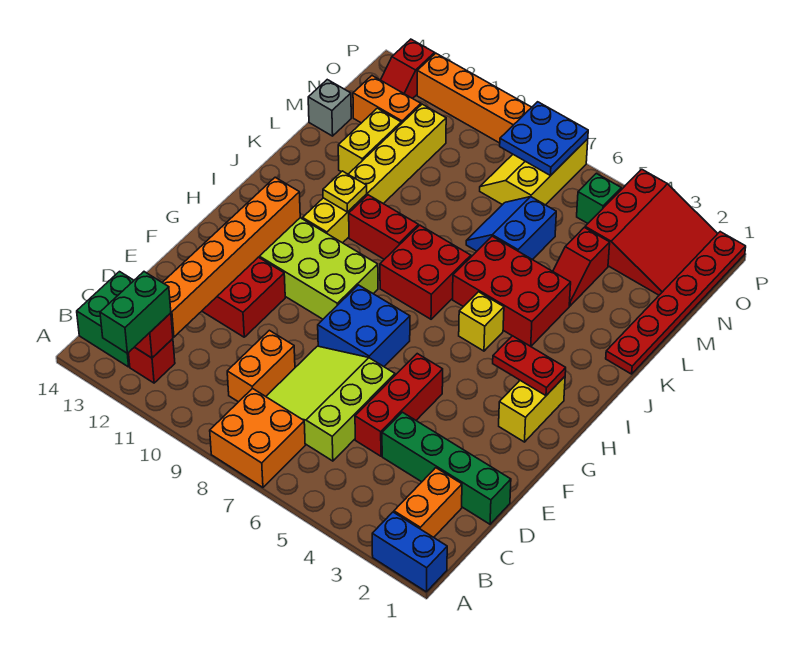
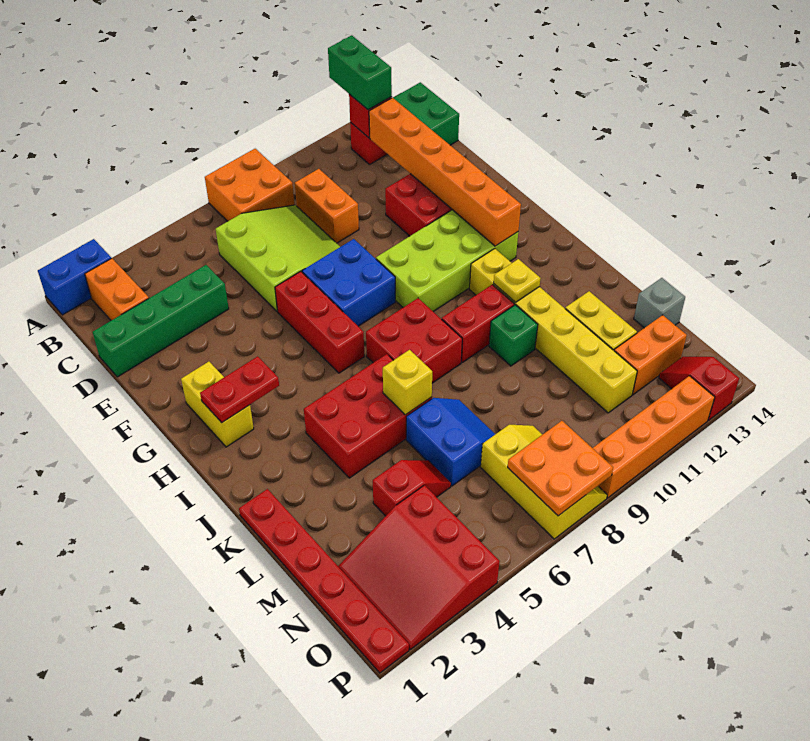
red 1x3 brick [355,354,443,456] -> red 1x3 brick moved to [275,271,364,373]
yellow 1x1 brick [459,292,504,351] -> yellow 1x1 brick moved to [383,350,432,415]
red 1x2 slope [553,227,610,306] -> red 1x2 slope turned to [373,460,451,516]
green 1x1 brick [577,173,621,223] -> green 1x1 brick moved to [489,305,538,366]
blue 2x2 plate [500,102,588,175] -> orange 2x2 plate [508,421,613,516]

